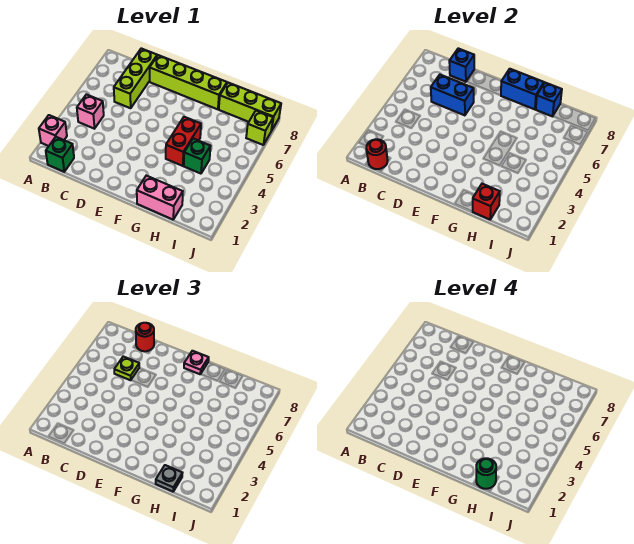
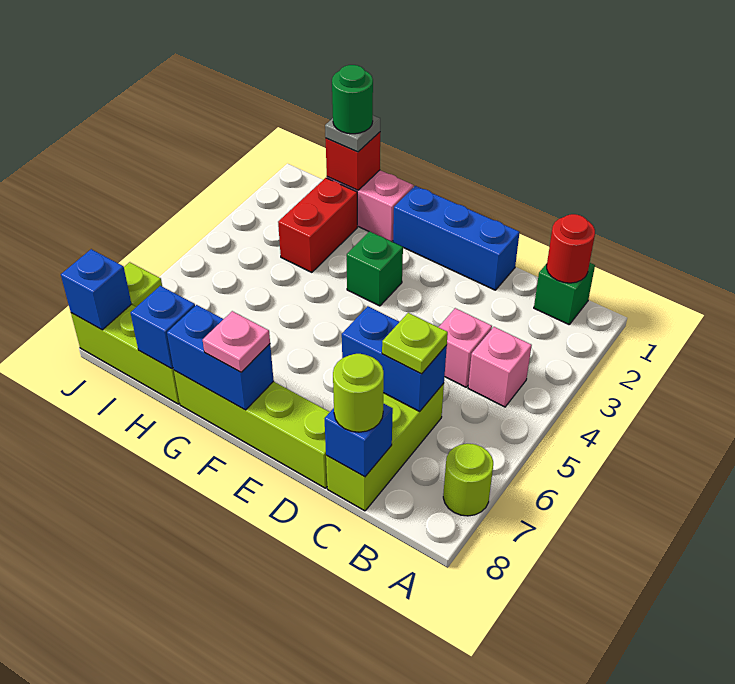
pink 1x1 brick [39,115,67,146] -> pink 1x1 brick moved to [439,308,492,387]
none -> lime 1x1 round brick [443,444,493,516]
red 1x1 round brick [136,323,154,351] -> lime 1x1 round brick [333,354,384,432]
none -> blue 1x3 brick [393,186,520,290]
red 1x2 brick [166,117,201,166] -> red 1x2 brick moved to [278,178,357,272]
green 1x1 brick [184,139,211,174] -> green 1x1 brick moved to [347,231,403,306]
none -> blue 1x1 brick [61,249,131,330]

